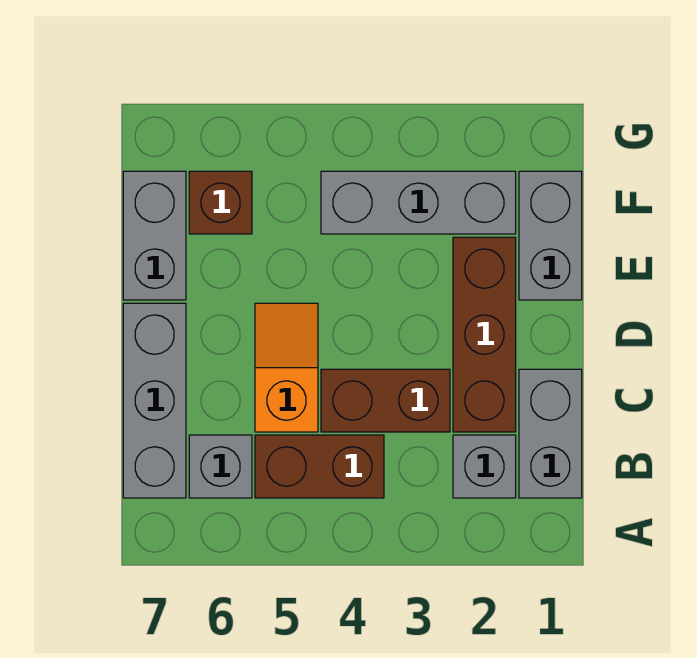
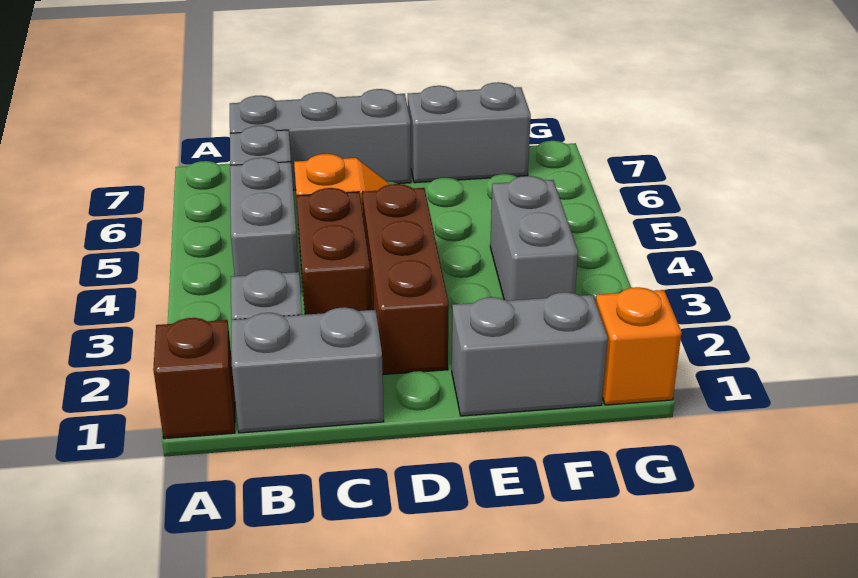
brown 1x2 brick [255,435,384,498] -> grey 1x2 brick [230,158,299,276]
brown 1x3 brick [453,237,516,432] -> brown 1x3 brick turned to [362,184,449,375]
grey 1x3 brick [321,171,516,234] -> grey 1x2 brick [490,176,578,301]
brown 1x1 brick [189,171,252,234] -> brown 1x1 brick moved to [153,318,235,439]
none -> orange 1x1 brick [596,287,682,405]

